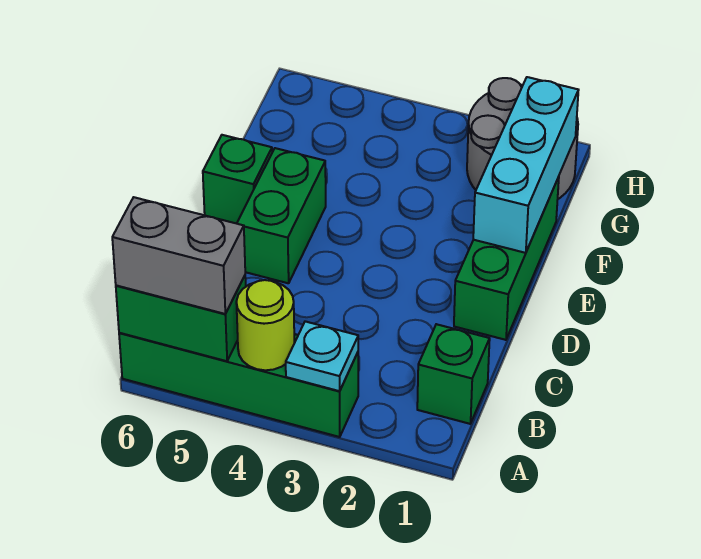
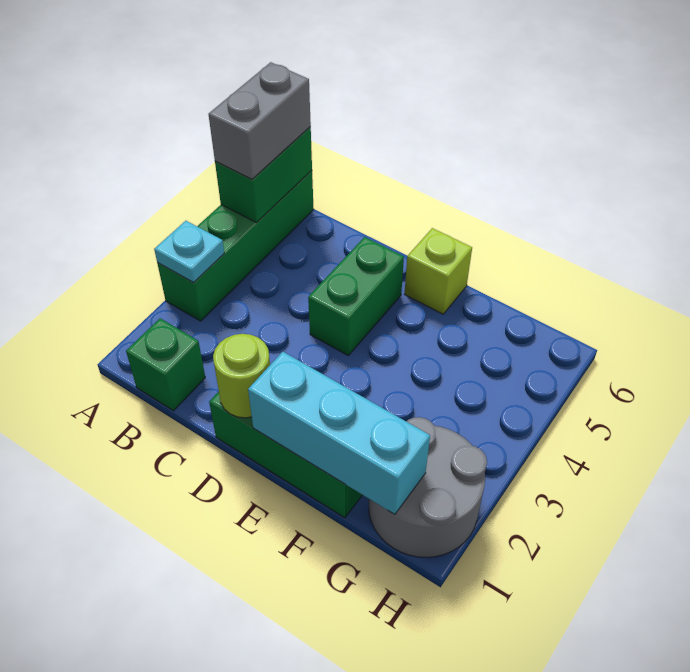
lime 1x1 round brick [236,280,294,370] -> lime 1x1 round brick moved to [213,334,270,418]
green 1x2 brick [237,148,326,283] -> green 1x2 brick turned to [308,237,404,355]
green 1x1 brick [203,135,272,224] -> lime 1x1 brick [405,228,472,314]

